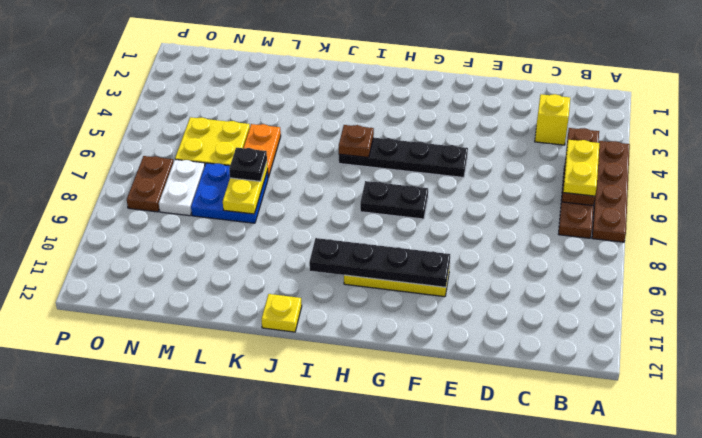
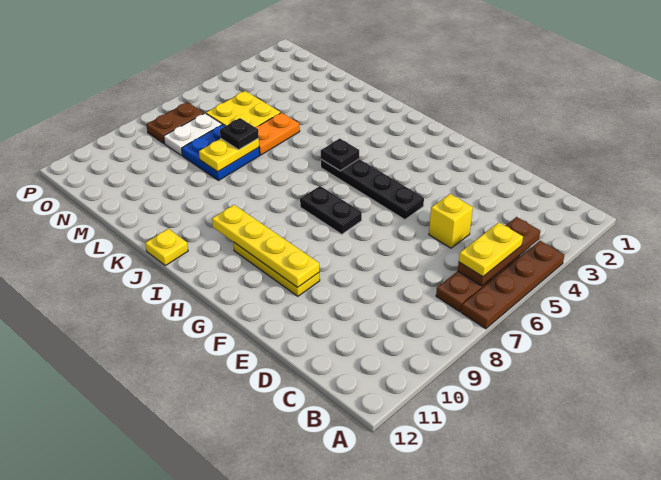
yellow 1x1 brick [535,94,570,145] -> yellow 1x1 brick moved to [429,194,473,248]
black 1x4 plate [309,238,450,287] -> yellow 1x4 plate [212,205,319,287]
brown 1x1 plate [339,125,374,158] -> black 1x1 plate [321,138,359,171]

